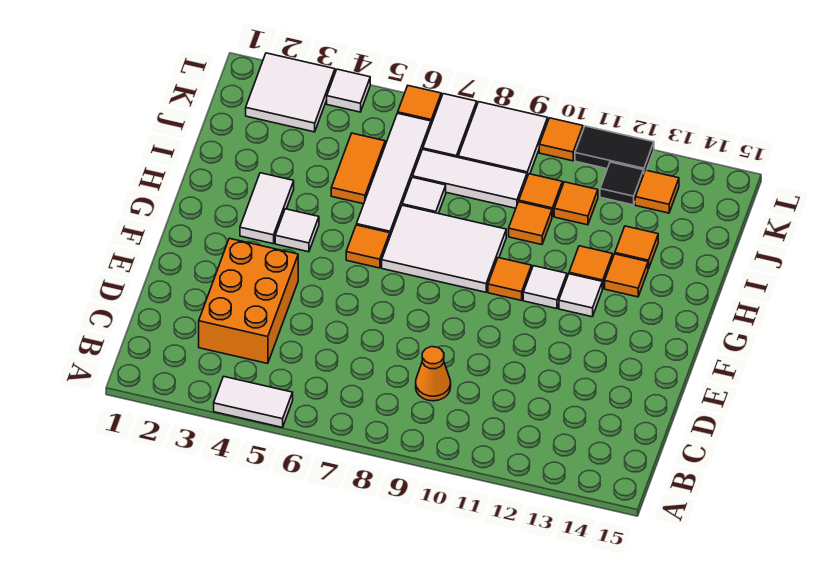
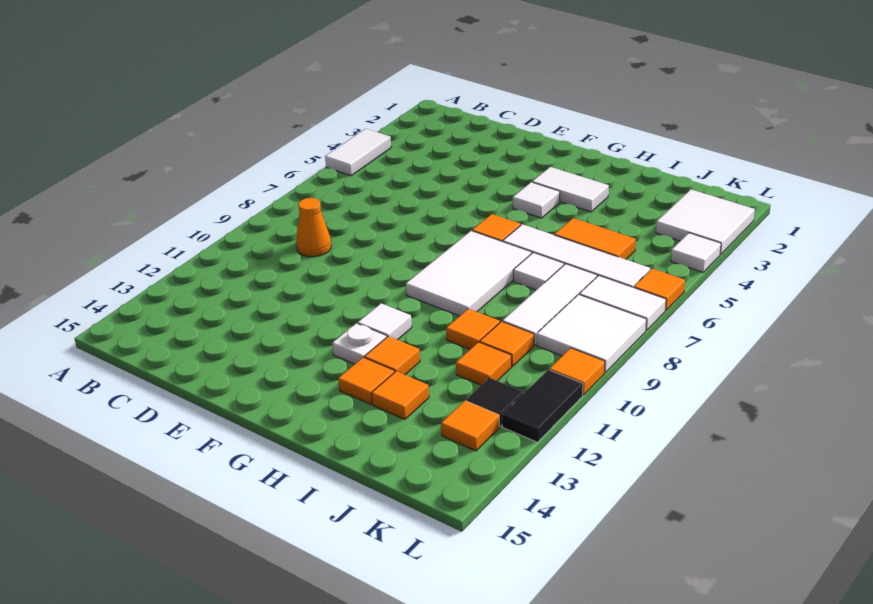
orange 2x3 brick [199,238,298,364] -> none
orange 1x1 tile [488,258,532,300] -> none
white 1x1 tile [559,274,602,317] -> white 1x1 plate [332,323,387,364]

